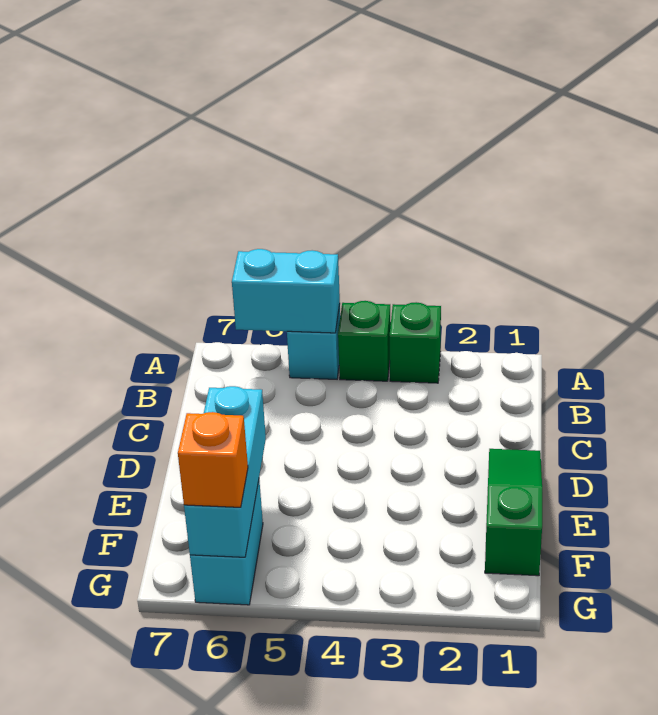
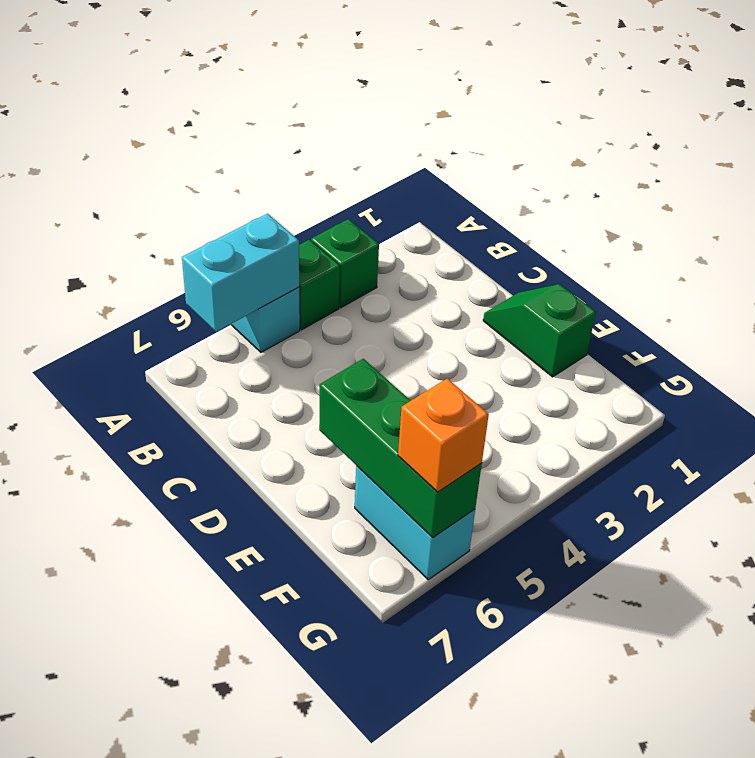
green 1x3 slope [485,449,542,576] -> green 1x2 slope [483,284,596,377]
cyan 1x3 brick [184,386,266,557] -> green 1x3 brick [319,359,482,538]

